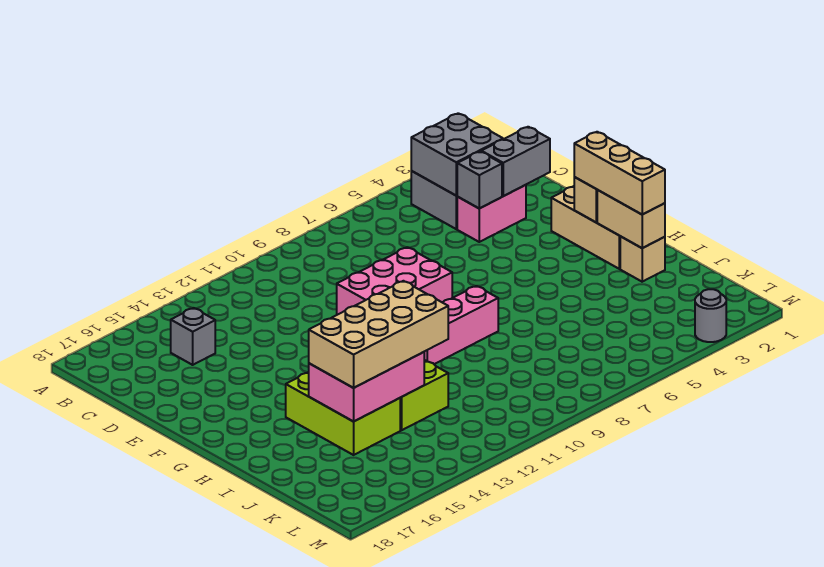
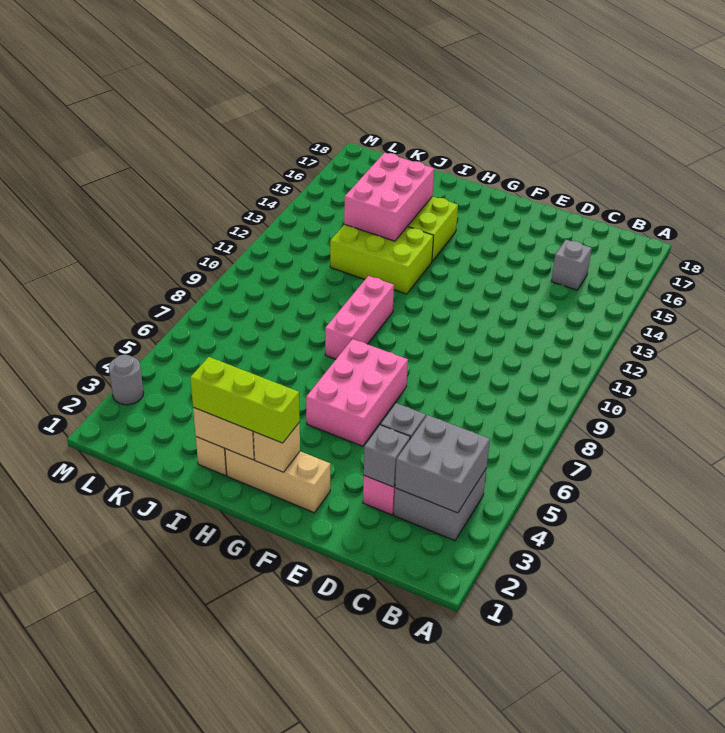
grey 1x2 brick [481,127,550,196] -> grey 1x1 brick [364,425,410,487]
pink 2x3 brick [337,247,452,315] -> pink 2x3 brick moved to [306,339,408,446]
tan 1x3 brick [574,132,665,214] -> lime 1x3 brick [190,357,300,443]
tan 2x4 brick [309,281,448,388] -> none

